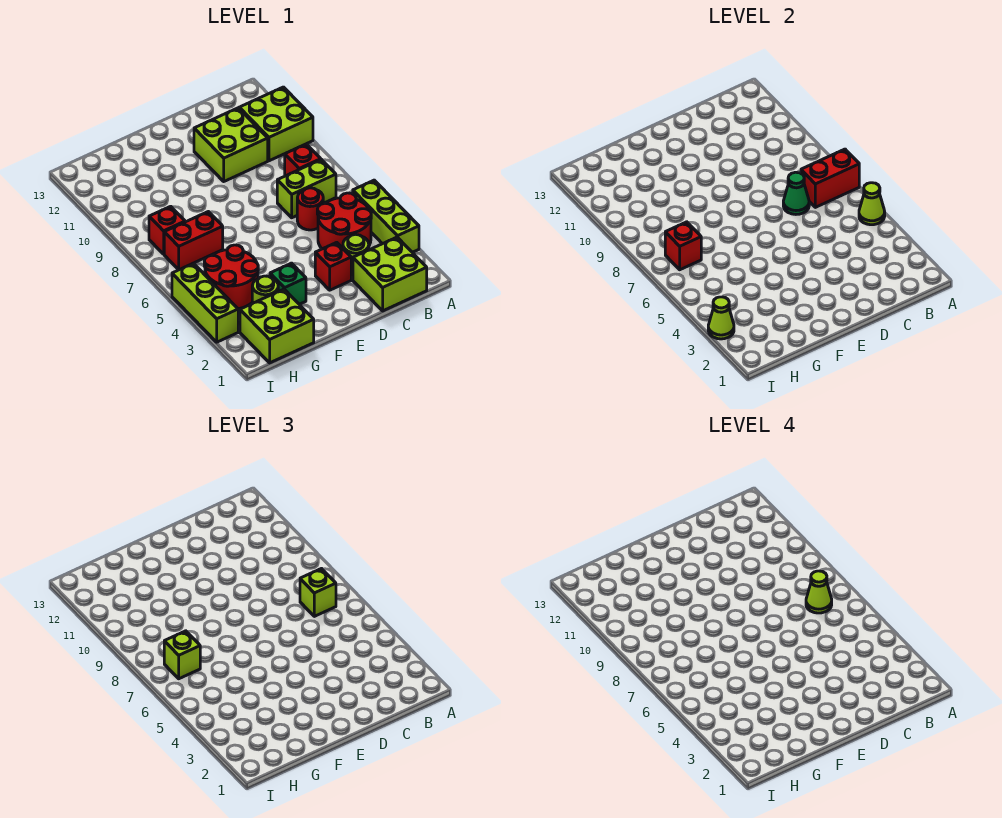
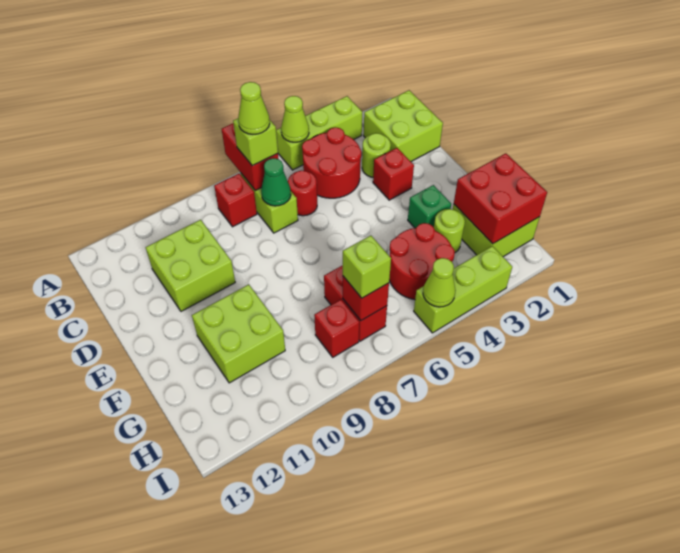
lime 2x2 brick [239,87,313,161] -> lime 2x2 brick moved to [192,284,285,383]
none -> red 2x2 brick [454,153,547,244]
lime 1x1 cone [708,297,734,339] -> lime 1x1 cone moved to [423,258,456,307]

